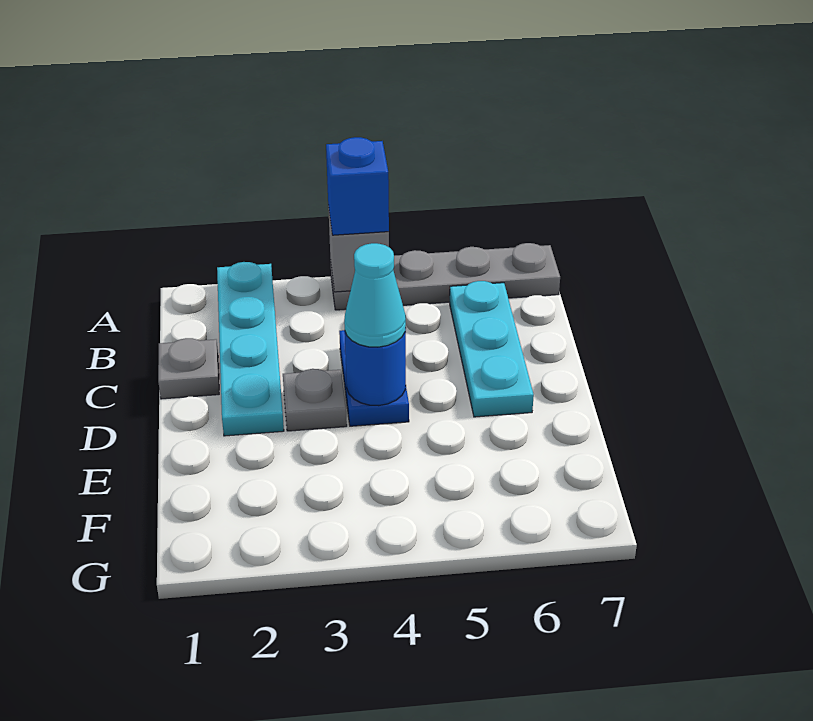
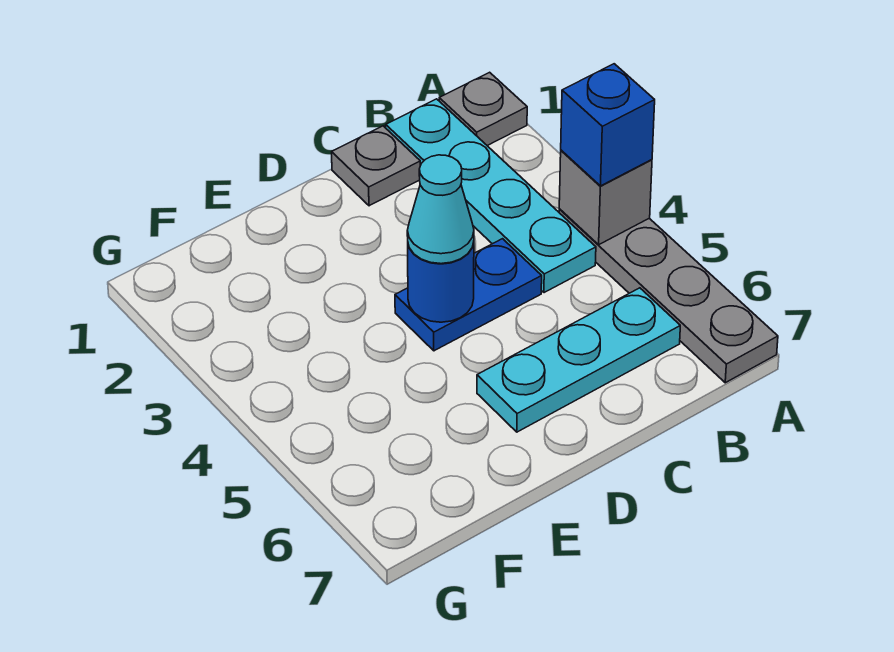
cyan 1x4 plate [217,262,284,436] -> cyan 1x4 plate turned to [386,99,596,293]
grey 1x1 plate [283,369,347,431] -> grey 1x1 plate moved to [439,72,527,146]

